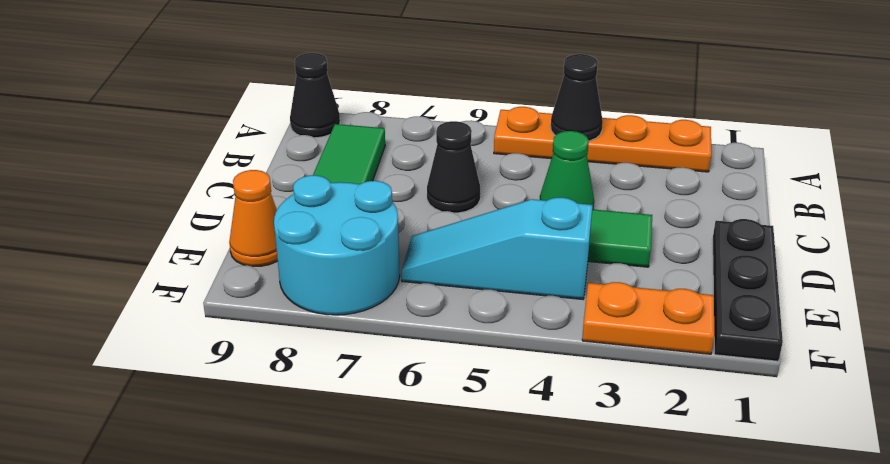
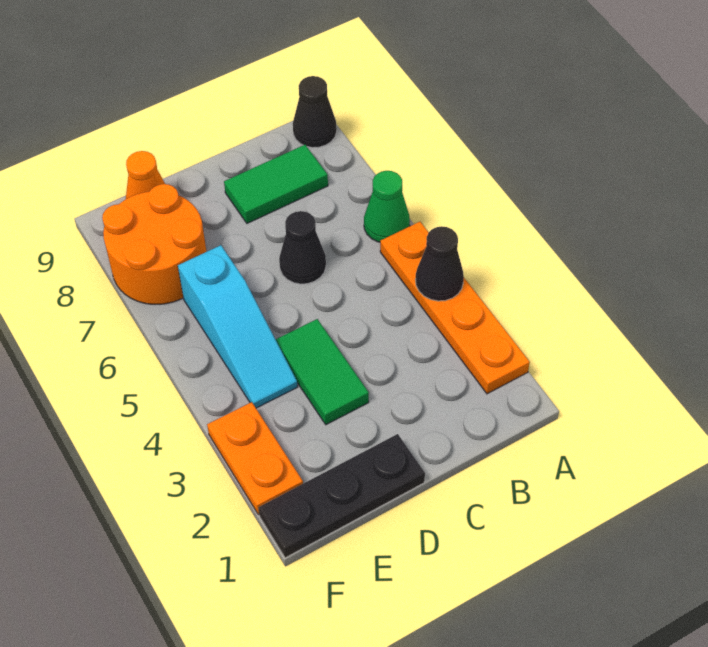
green 1x1 cone [540,131,594,209] -> green 1x1 cone moved to [364,171,410,242]
cyan 1x3 slope [401,197,593,299] -> cyan 1x3 slope turned to [178,245,297,408]
cyan 2x2 round brick [274,175,400,315] -> orange 2x2 round brick [102,184,207,304]

